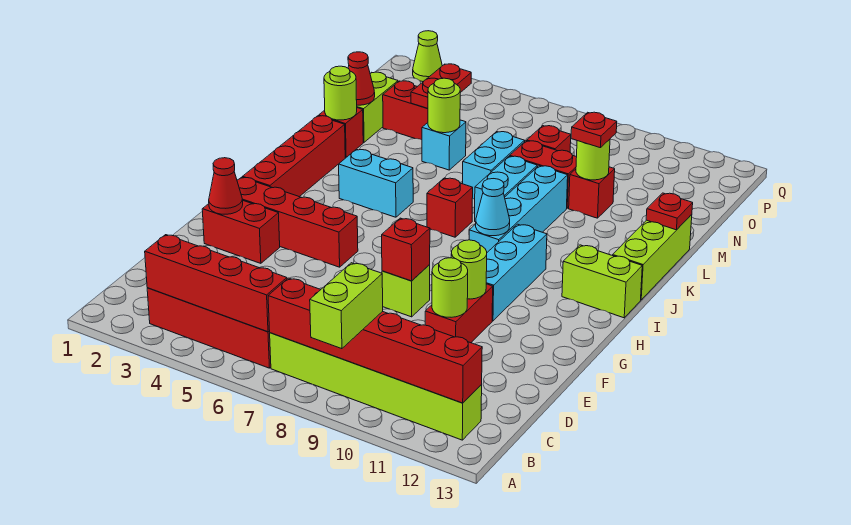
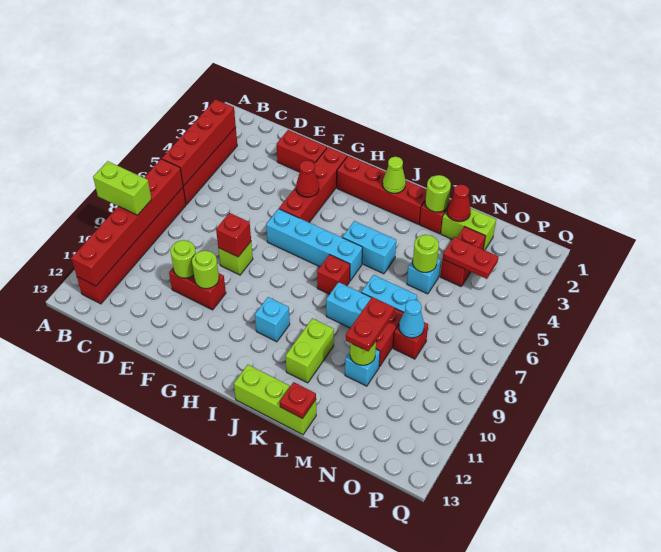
lime 1x6 brick [270,333,482,440] -> red 1x6 brick [77,188,186,304]
red 1x2 brick [202,200,280,263] -> red 1x2 brick turned to [276,130,327,172]
red 1x1 cone [209,158,243,214] -> red 1x1 cone moved to [296,160,319,197]
cyan 1x3 brick [486,224,547,321] -> cyan 1x1 brick [255,297,290,342]
cyan 1x4 brick [469,166,568,252] -> cyan 1x4 brick moved to [266,209,363,281]
cyan 1x1 cone [476,179,510,236] -> cyan 1x1 cone moved to [399,300,424,338]
lime 1x2 brick [562,245,642,318] -> lime 1x2 brick moved to [286,318,334,383]
cyan 1x2 brick [339,149,413,217] -> cyan 1x2 brick turned to [343,221,396,274]
red 1x1 brick [569,167,615,218] -> cyan 1x1 brick [345,349,380,386]
red 1x1 plate [571,112,617,148] -> red 1x2 plate [346,297,395,351]
lime 1x1 cone [413,31,442,82] -> lime 1x1 cone moved to [383,157,406,193]

